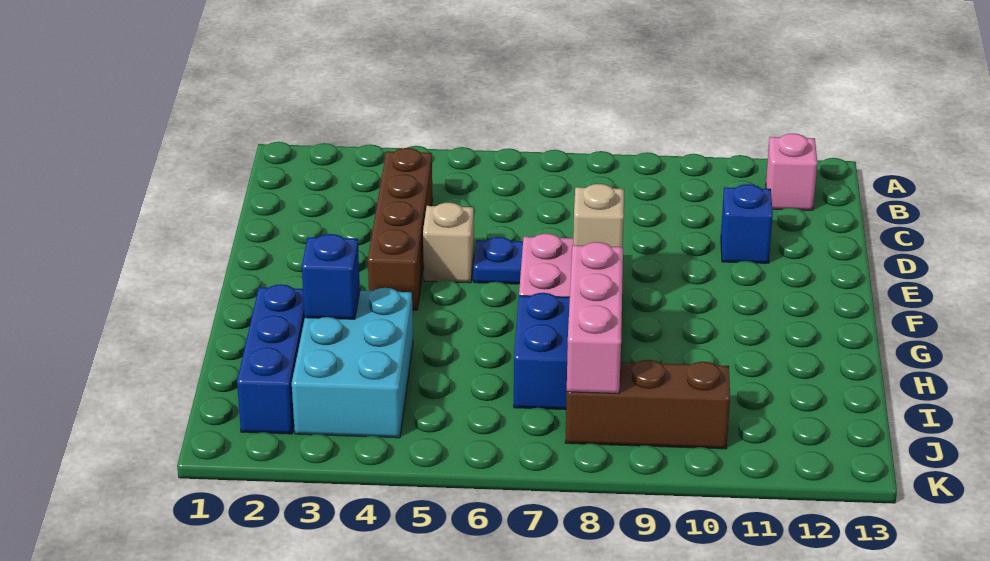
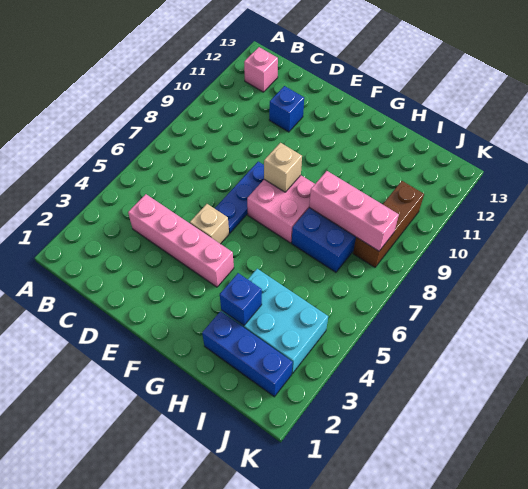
brown 1x4 brick [368,148,433,310] -> pink 1x4 brick [128,194,234,287]

